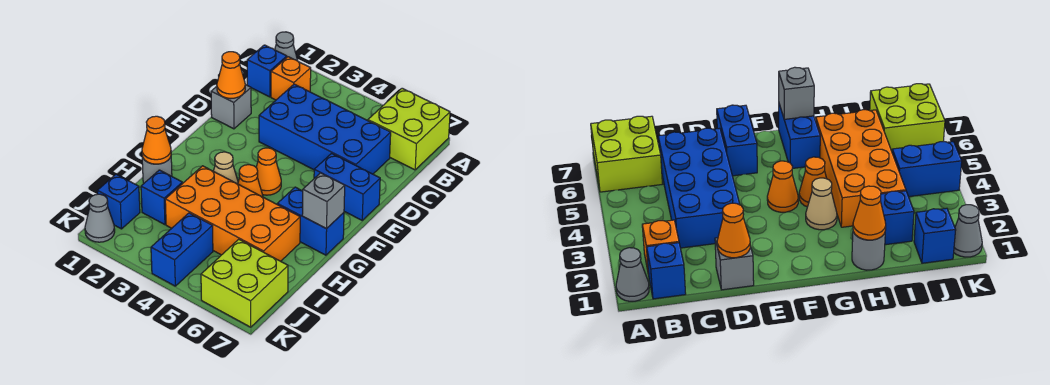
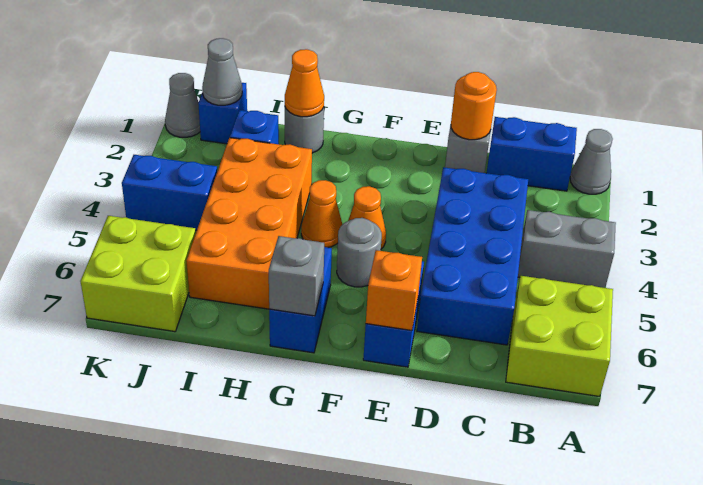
none -> grey 1x2 brick [518,210,616,288]
blue 1x1 brick [247,45,287,97] -> blue 1x2 brick [487,117,577,191]
orange 1x1 brick [271,57,311,100] -> orange 1x1 brick moved to [366,250,422,330]
orange 1x1 cone [217,52,245,99] -> orange 1x1 round brick [451,72,497,140]
none -> grey 1x1 round brick [337,218,382,287]
tan 1x1 cone [214,152,238,184] -> none
none -> grey 1x1 cone [202,38,242,105]

